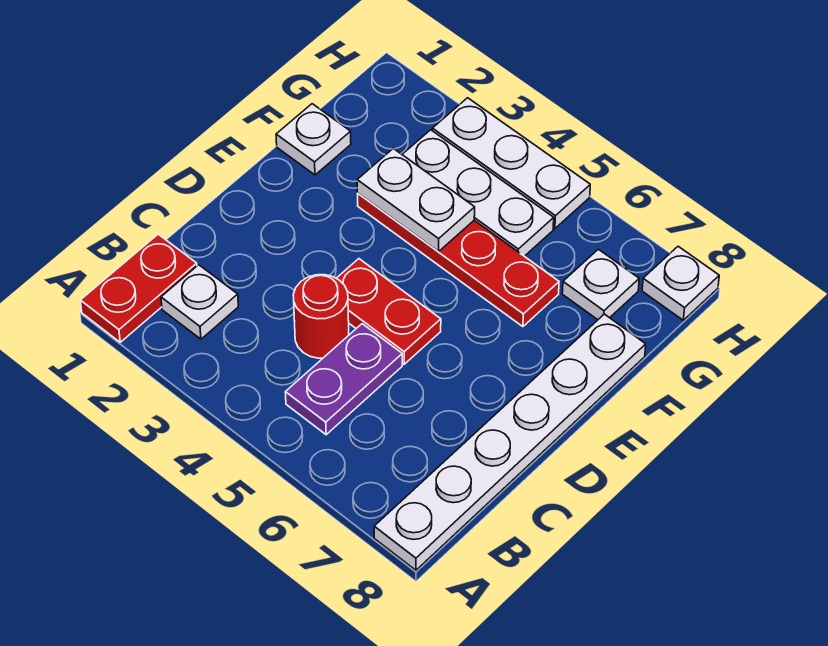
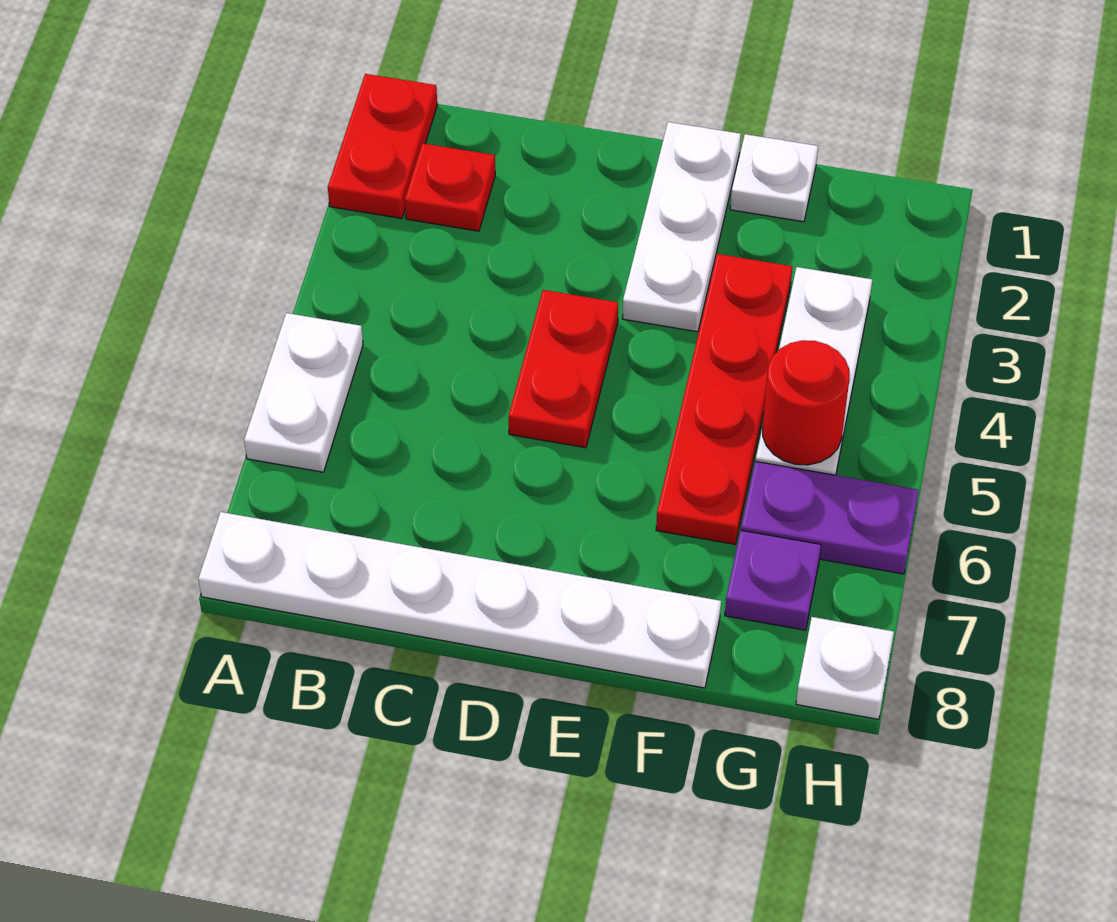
red 1x2 plate [80,234,197,342] -> red 1x2 plate turned to [328,74,437,219]
white 1x1 plate [161,265,238,339] -> red 1x1 plate [405,143,495,231]
purple 1x2 plate [285,324,402,435] -> purple 1x2 plate moved to [741,461,919,574]
red 1x1 round brick [293,275,349,358] -> red 1x1 round brick moved to [763,340,849,465]
white 1x2 plate [357,148,475,252] -> white 1x2 plate moved to [244,313,363,472]
white 1x1 plate [562,249,639,320] -> purple 1x1 plate [725,531,821,630]
white 1x3 plate [432,98,590,229] -> white 1x3 plate moved to [622,122,741,332]

